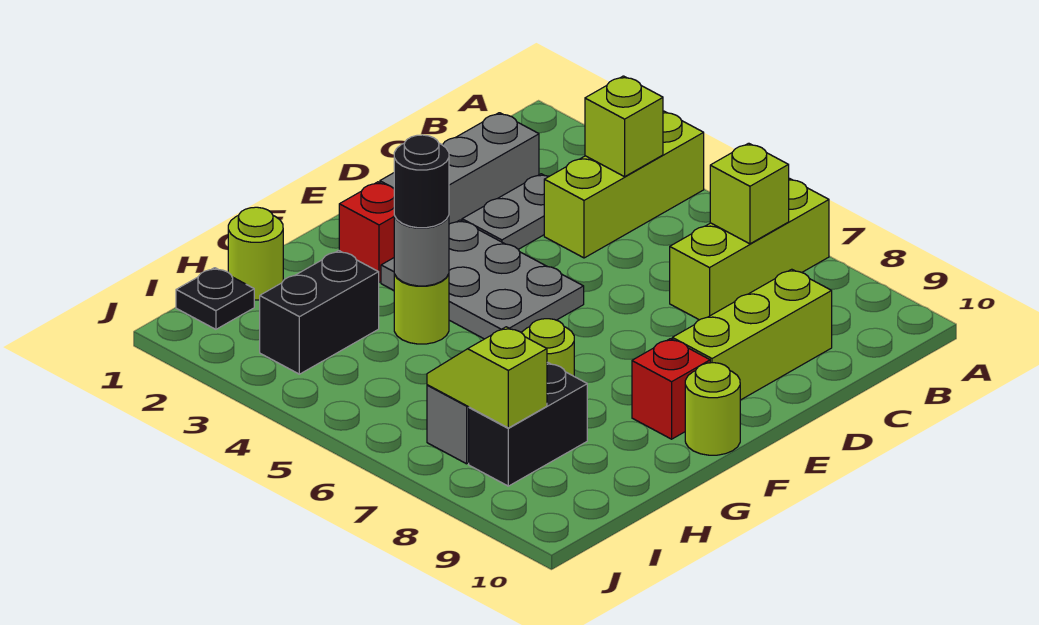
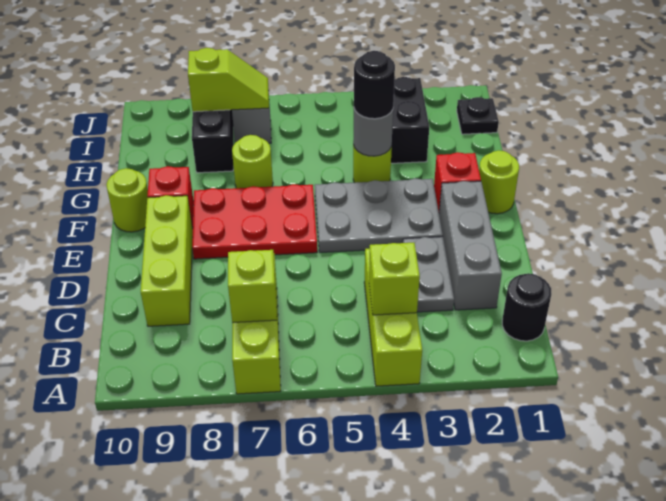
none -> black 1x1 round brick [502,273,551,341]
none -> red 2x3 plate [192,184,317,259]
lime 1x1 round brick [228,207,283,300] -> lime 1x1 round brick moved to [479,150,519,214]

